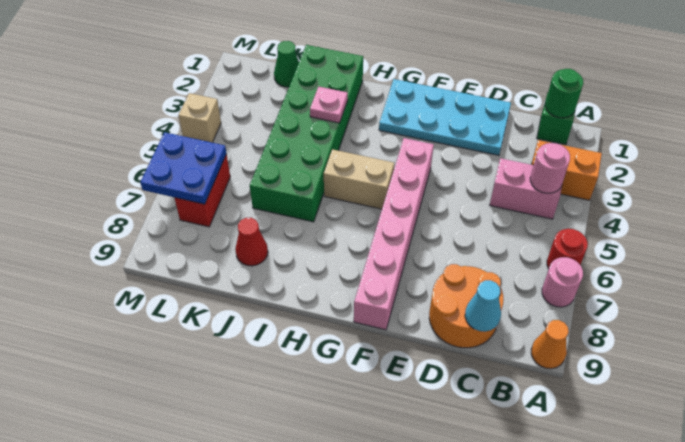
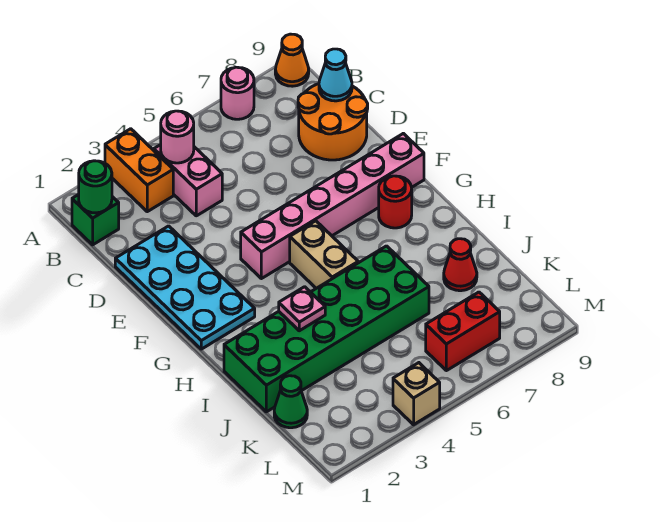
red 1x1 round brick [547,229,588,269] -> red 1x1 round brick moved to [379,176,412,228]
blue 2x2 plate [140,132,227,204] -> none

